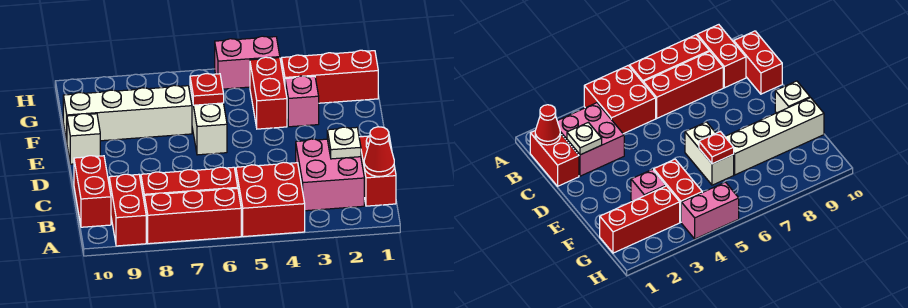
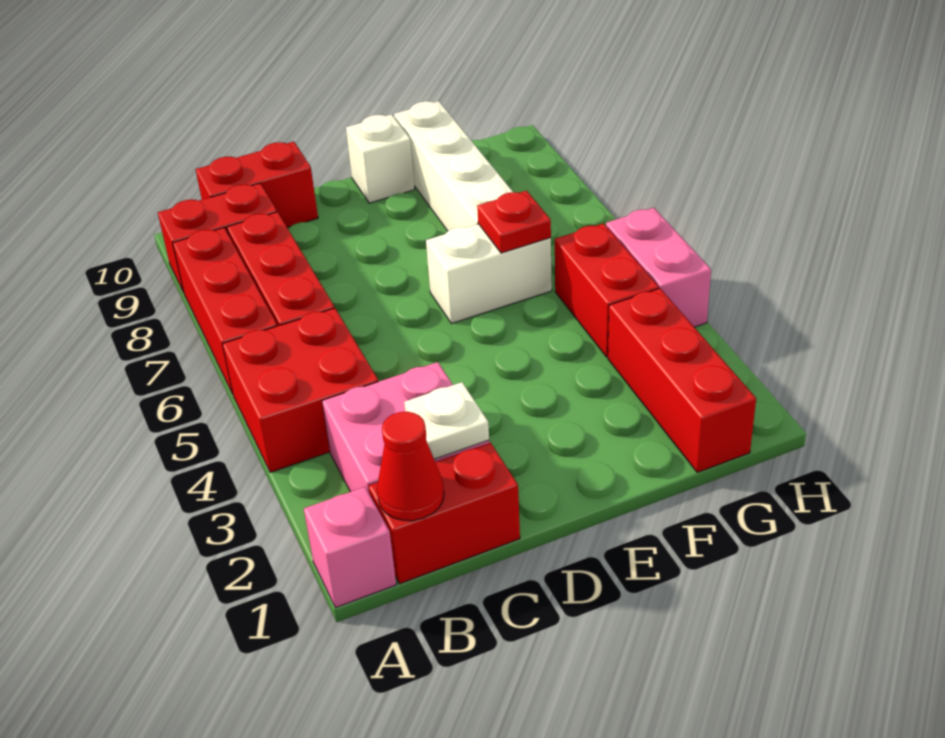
pink 1x1 brick [285,76,319,127] -> pink 1x1 brick moved to [304,487,396,608]
red 1x2 brick [250,57,287,129] -> red 1x2 brick turned to [555,224,659,357]

